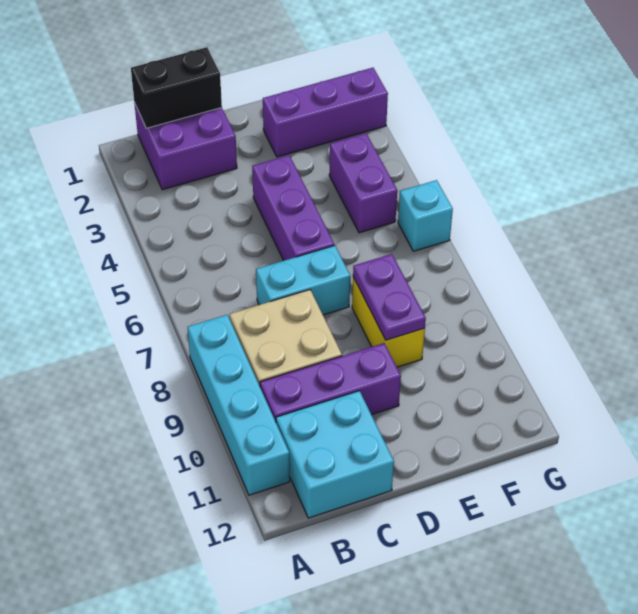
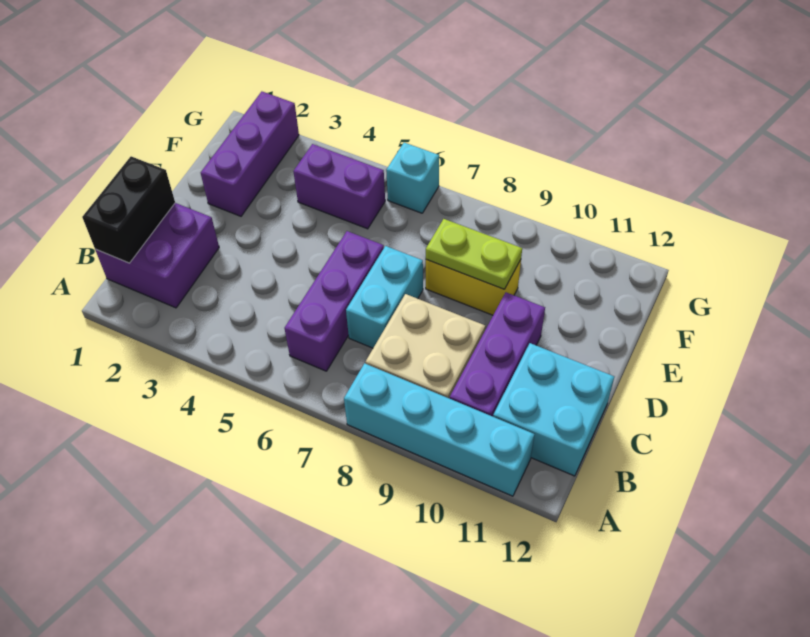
purple 1x3 brick [252,155,334,261] -> purple 1x3 brick turned to [285,231,384,371]
purple 1x2 plate [353,254,426,340] -> lime 1x2 plate [426,219,522,289]

